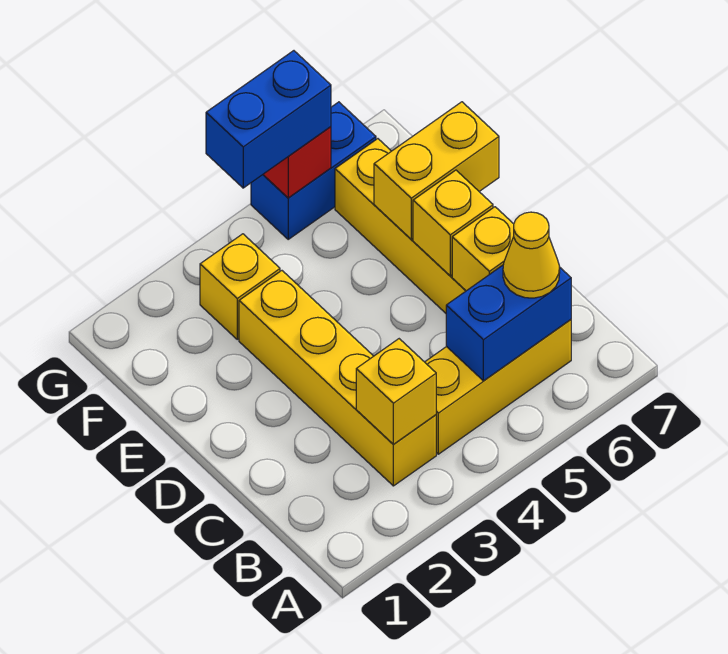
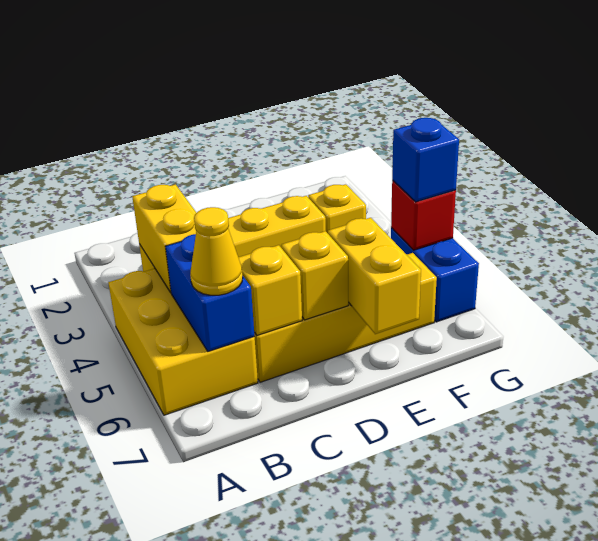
yellow 1x1 brick [356,339,436,445] -> yellow 1x2 brick [132,184,196,293]
yellow 1x3 brick [425,320,571,454] -> yellow 2x3 brick [108,268,258,415]
blue 1x2 brick [206,51,331,188] -> blue 1x1 brick [392,118,459,202]

